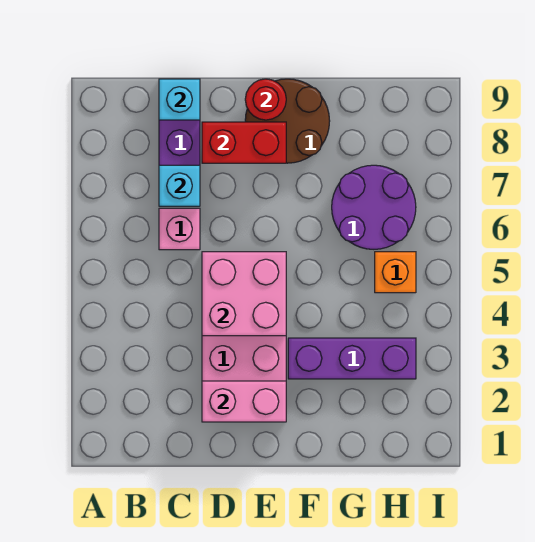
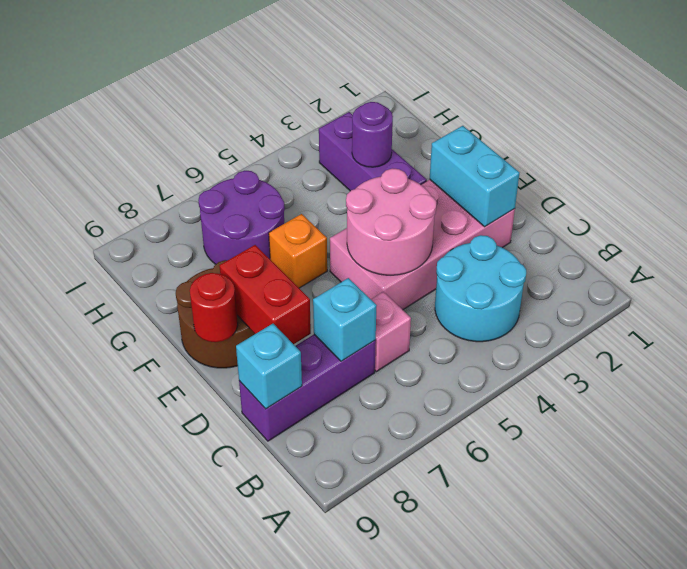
none -> cyan 2x2 round brick [435,235,526,342]
pink 1x2 brick [202,381,286,422] -> cyan 1x2 brick [430,126,519,227]
pink 2x2 brick [202,252,286,336] -> pink 2x2 round brick [346,168,436,275]
none -> purple 1x1 round brick [352,102,393,167]
orange 1x1 brick [375,252,416,293] -> orange 1x1 brick moved to [269,214,327,288]

